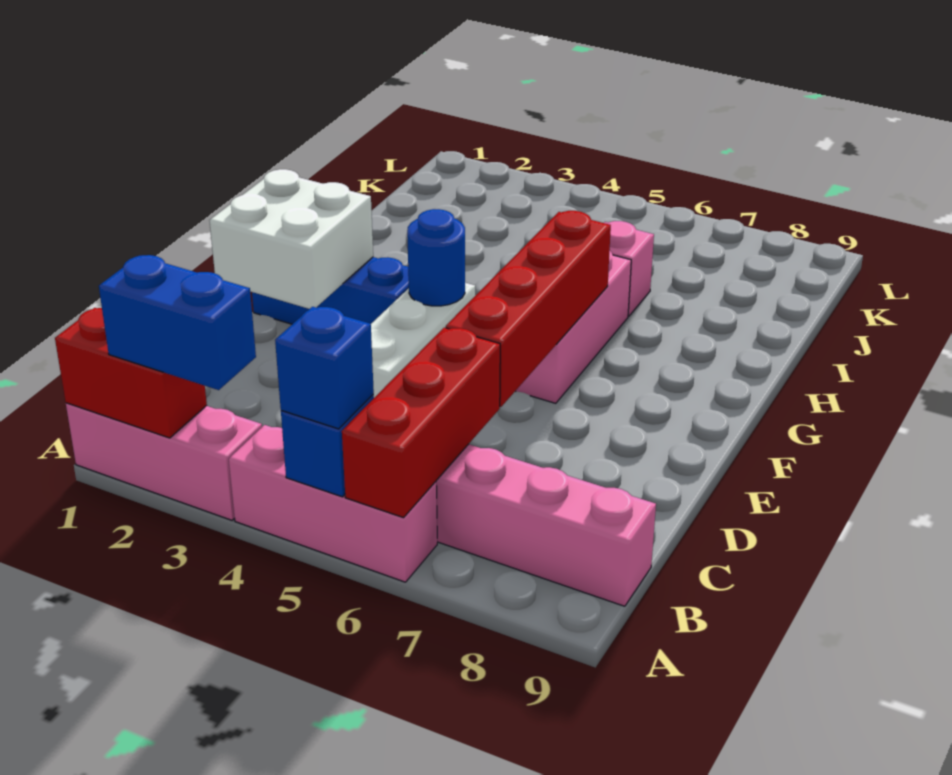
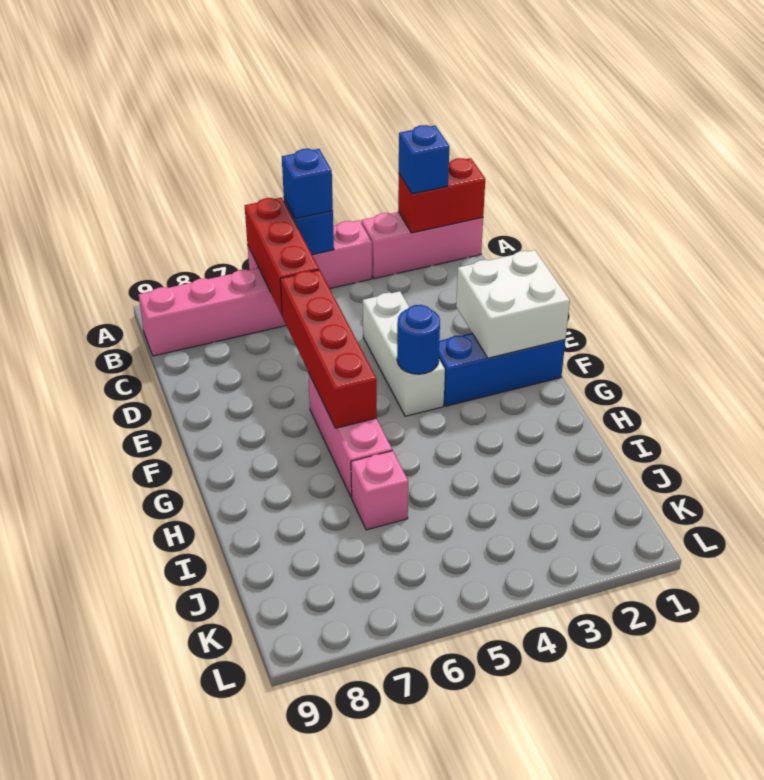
blue 1x2 brick [99,255,256,390] -> blue 1x1 brick [399,125,449,194]

